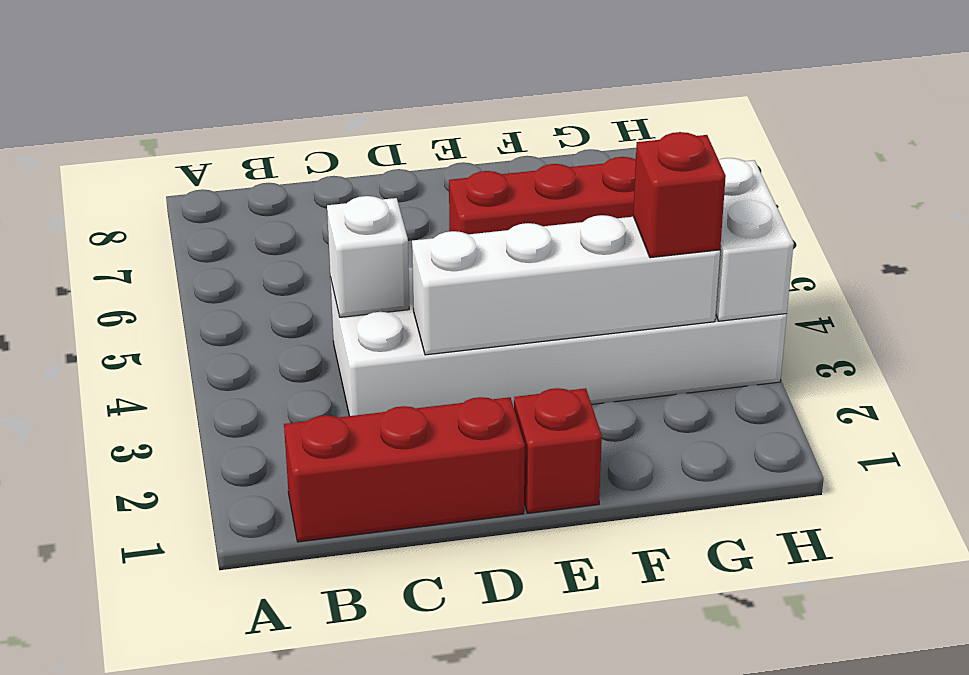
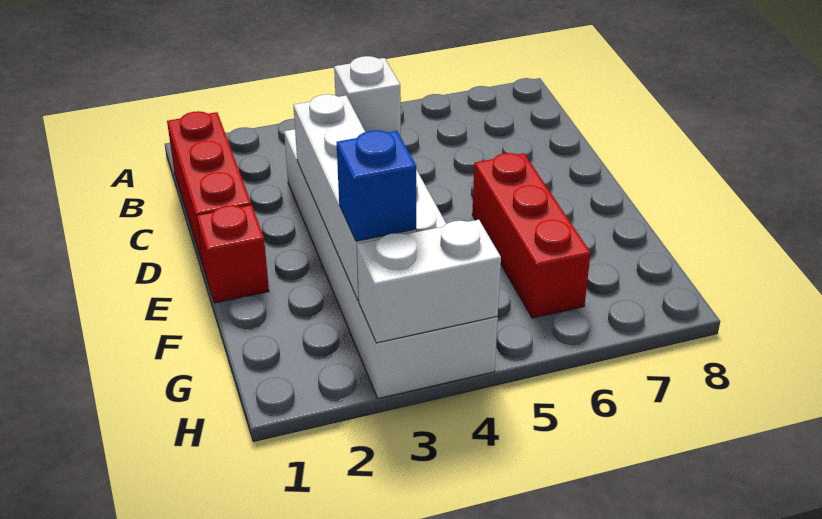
red 1x1 brick [633,132,726,258] -> blue 1x1 brick [336,130,416,241]

